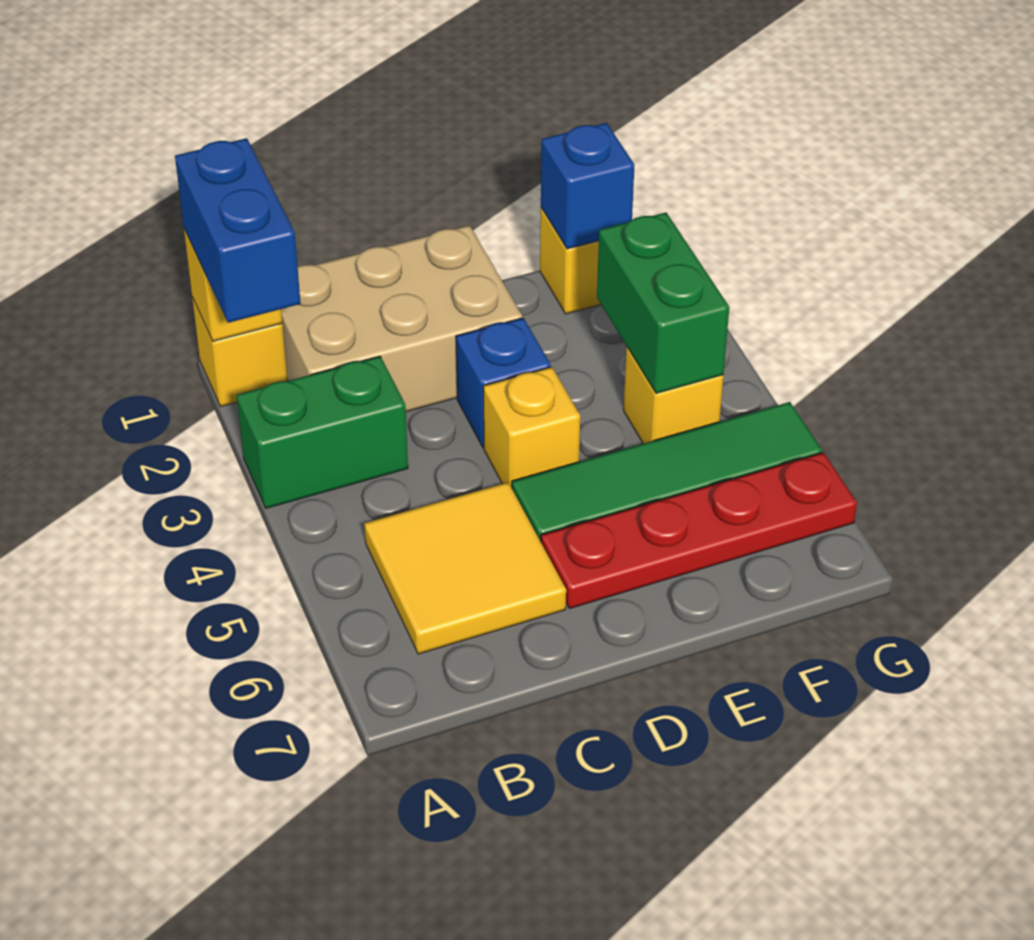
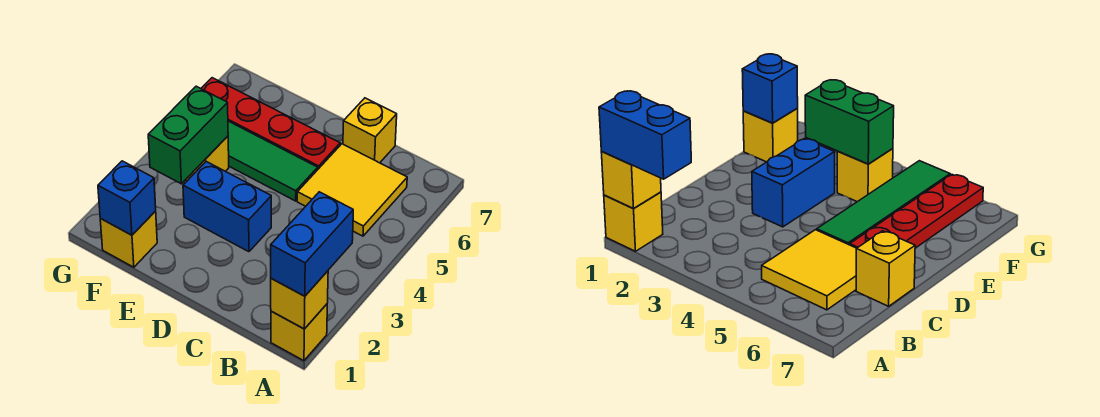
green 1x2 brick [237,356,408,508] -> none
tan 2x3 brick [281,225,522,412] -> none
blue 1x1 brick [456,318,551,447] -> blue 1x2 brick [183,162,271,252]
yellow 1x1 brick [483,367,580,488] -> yellow 1x1 brick moved to [343,98,397,163]

